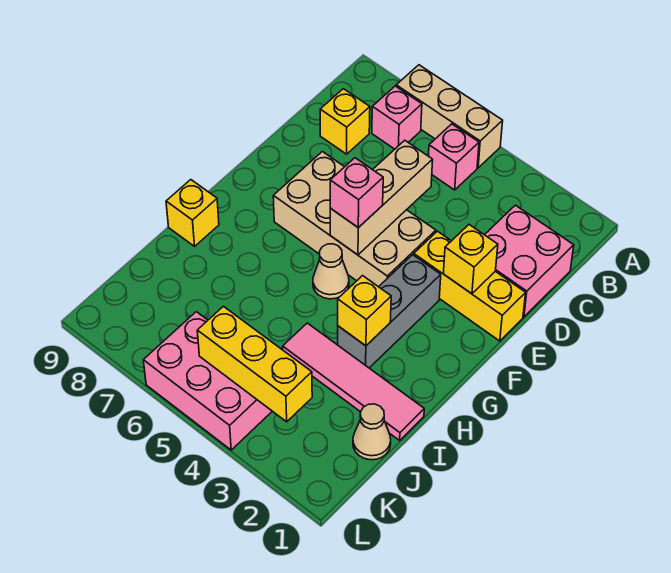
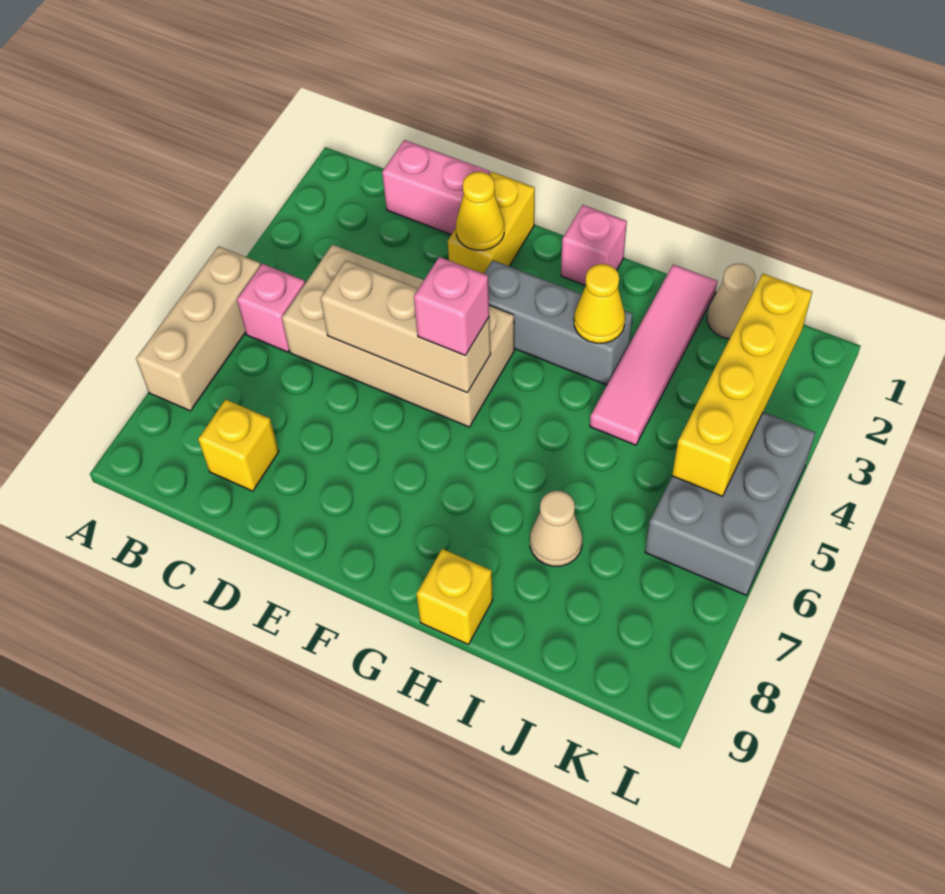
pink 1x1 brick [372,86,422,149] -> pink 1x1 brick moved to [561,205,627,286]
pink 2x2 brick [485,205,574,317] -> pink 1x2 brick [382,140,490,235]
yellow 1x3 brick [414,231,526,341] -> yellow 1x2 brick [448,172,535,274]
yellow 1x1 brick [443,225,498,294] -> yellow 1x1 cone [456,172,504,250]
tan 2x4 brick [273,152,436,287] -> tan 2x4 brick turned to [282,244,514,427]
tan 1x1 cone [313,244,349,299] -> tan 1x1 cone moved to [530,491,582,566]
yellow 1x1 brick [338,276,391,346] -> yellow 1x1 cone [574,264,625,343]
yellow 1x3 brick [197,306,312,422] -> yellow 1x4 brick [672,274,812,496]
pink 2x3 brick [143,312,272,450] -> grey 2x3 brick [645,412,815,595]

